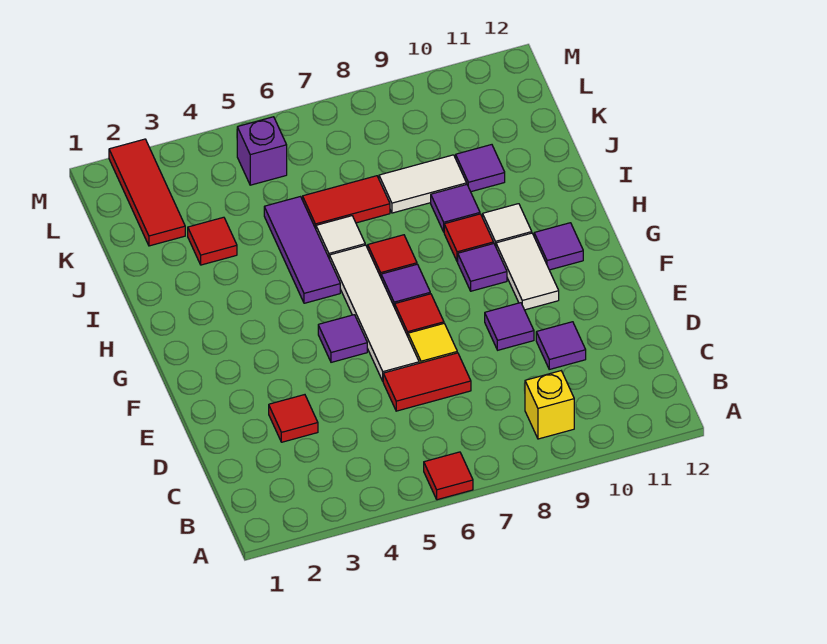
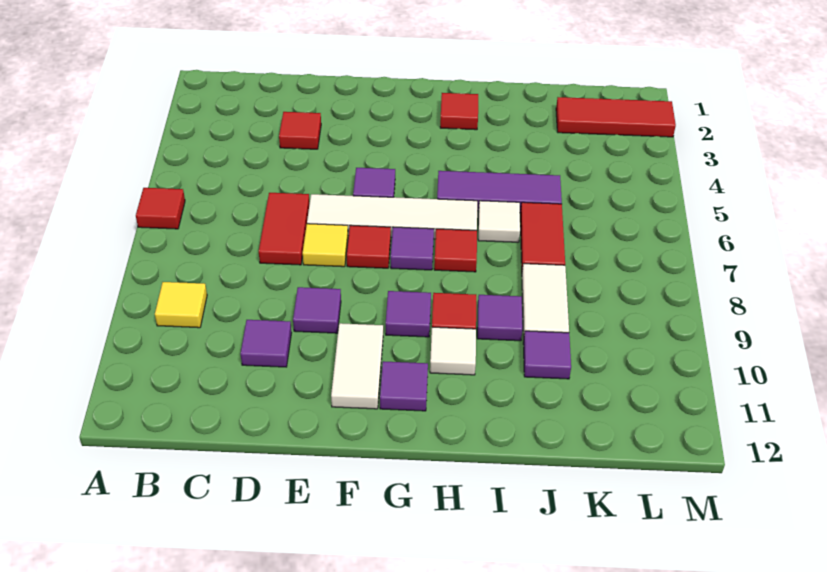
yellow 1x1 brick [525,371,574,439] -> yellow 1x1 tile [155,282,207,328]
white 1x2 tile [496,233,559,310] -> white 1x2 tile turned to [331,323,383,409]
red 1x1 tile [188,217,237,265] -> red 1x1 tile moved to [440,93,478,130]
purple 1x1 brick [237,117,287,185] -> none

